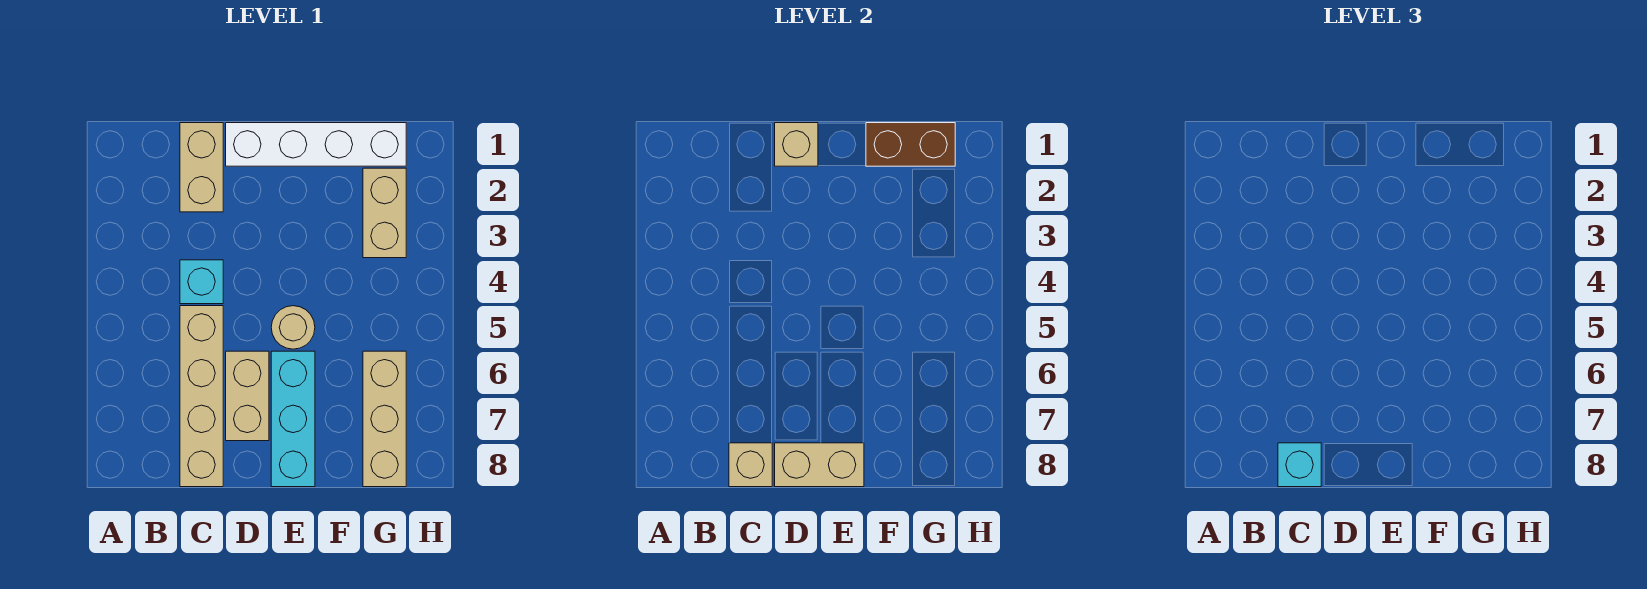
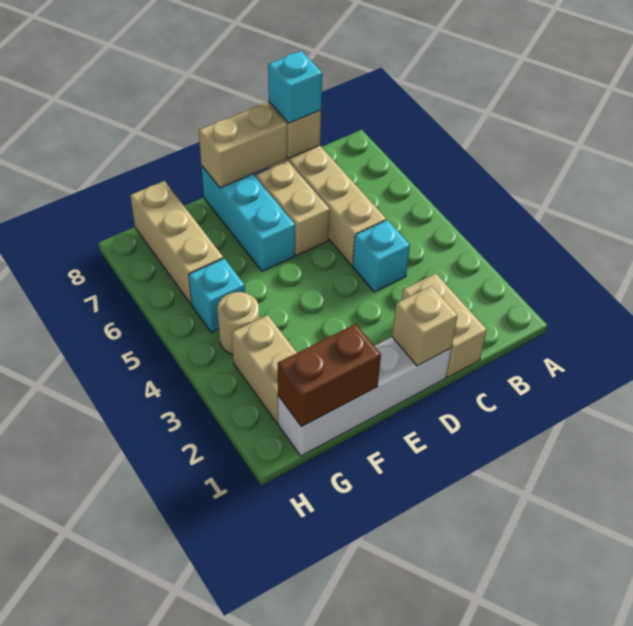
tan 1x1 round brick [271,306,315,349] -> tan 1x1 round brick moved to [217,292,259,355]
none -> cyan 1x1 brick [189,258,245,332]

